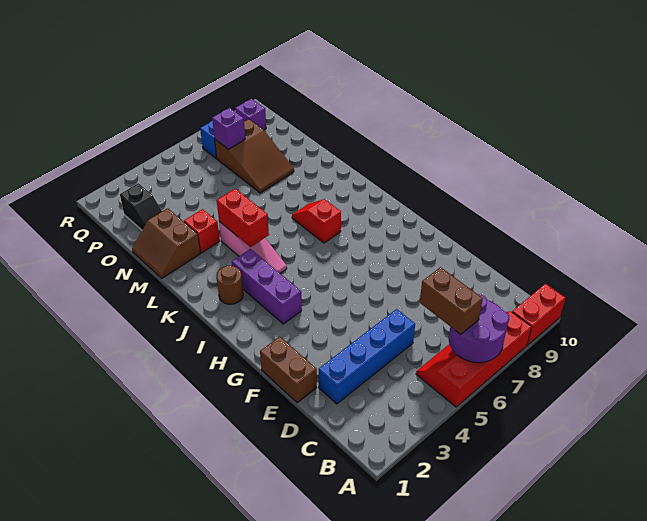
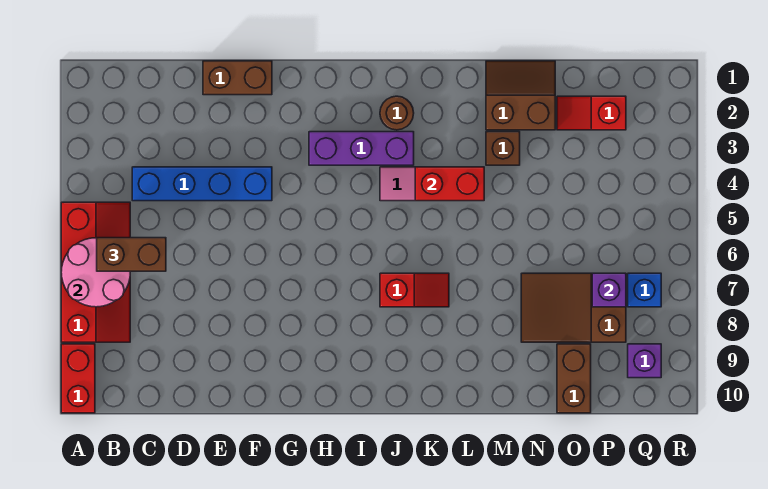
purple 2x2 round brick [449,294,509,363] -> pink 2x2 round brick [61,238,130,307]
blue 1x4 brick [319,309,415,404] -> blue 1x4 brick turned to [132,167,272,201]
red 1x1 brick [184,209,220,253] -> brown 1x1 brick [486,132,520,165]
black 1x2 slope [120,183,162,230] -> red 1x2 slope [557,96,626,130]
none -> brown 1x2 brick [557,344,591,413]

